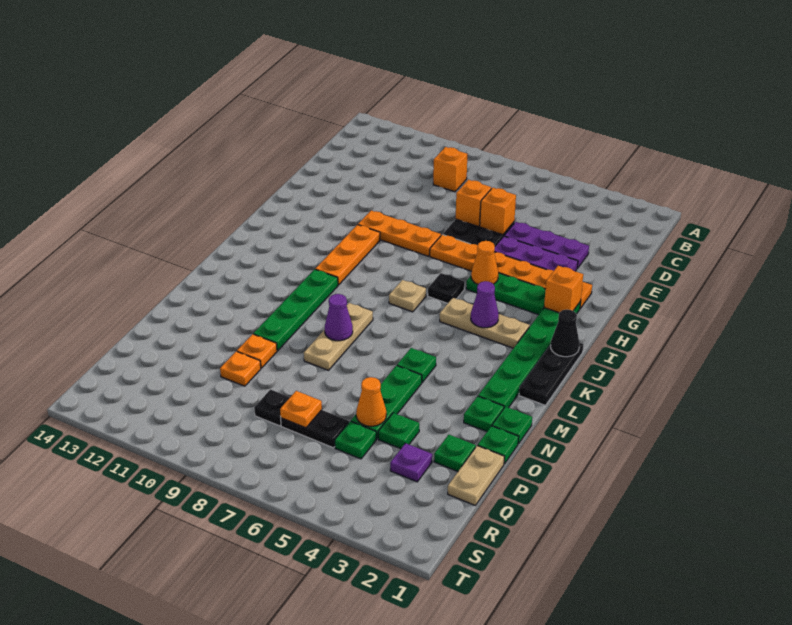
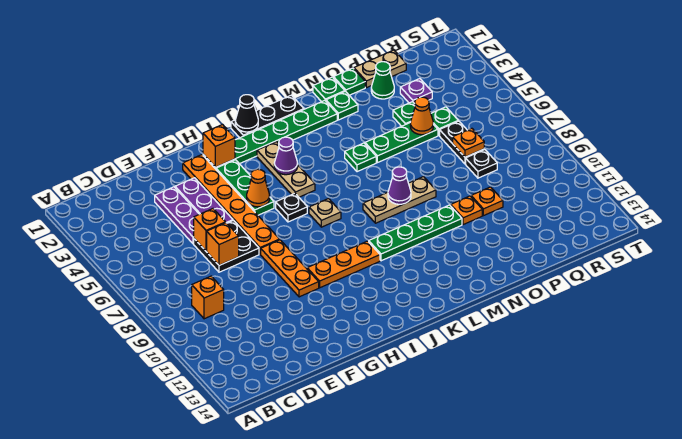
green 1x1 plate [434,435,476,471] -> green 1x1 cone [371,62,394,99]

